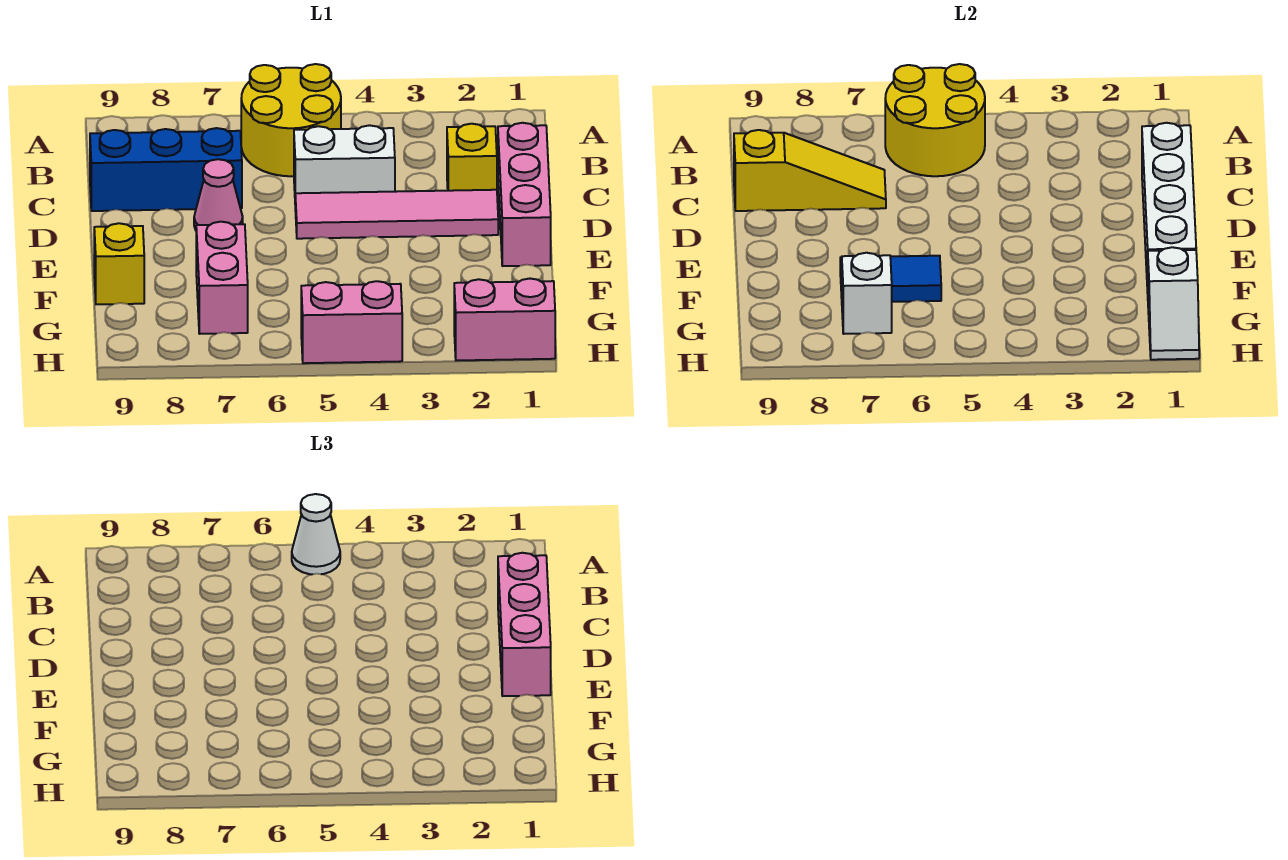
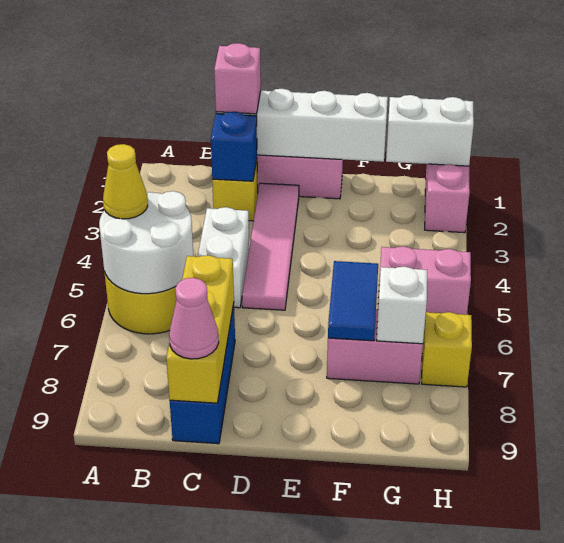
yellow 2x2 round brick [885,64,985,176] -> white 2x2 round brick [99,191,193,294]
white 1x1 cone [292,494,340,574] -> yellow 1x1 cone [103,144,148,219]
pink 1x3 brick [498,553,551,696] -> pink 1x1 brick [214,43,261,114]
none -> blue 1x1 brick [211,112,257,181]
yellow 1x3 slope [734,130,886,211] -> yellow 1x3 brick [166,255,234,403]
pink 1x1 cone [194,159,243,230] -> pink 1x1 cone moved to [169,278,219,359]
yellow 1x1 brick [94,223,144,304] -> yellow 1x1 brick moved to [422,312,472,387]
white 1x2 slope [1148,247,1199,360] -> white 1x2 brick [386,95,474,166]
pink 1x2 brick [301,281,402,363] -> pink 1x2 brick turned to [378,246,471,315]

